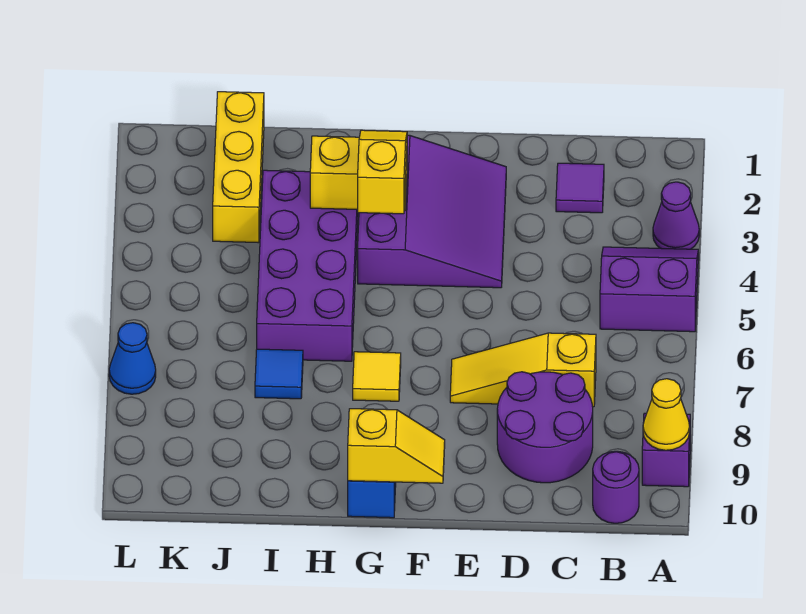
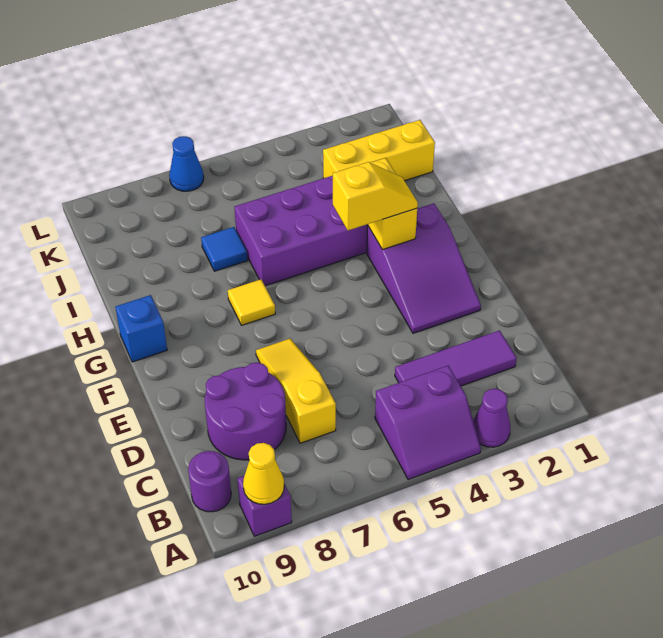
purple 2x2 slope [600,247,698,332] -> purple 2x2 slope turned to [375,366,481,480]
purple 1x1 tile [556,163,604,213] -> purple 1x3 tile [395,331,517,386]
purple 3x3 slope [358,135,506,288] -> purple 2x3 slope [367,203,481,333]
yellow 1x2 slope [348,409,445,483] -> none

